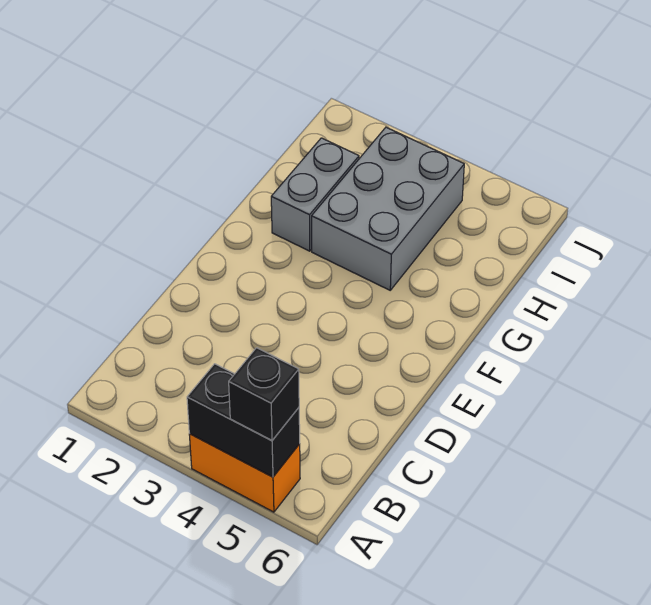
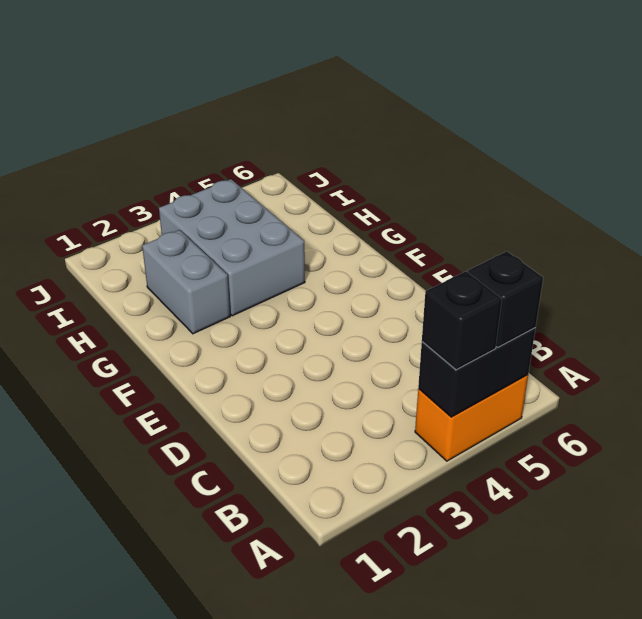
none -> black 1x1 brick [422,272,502,370]

